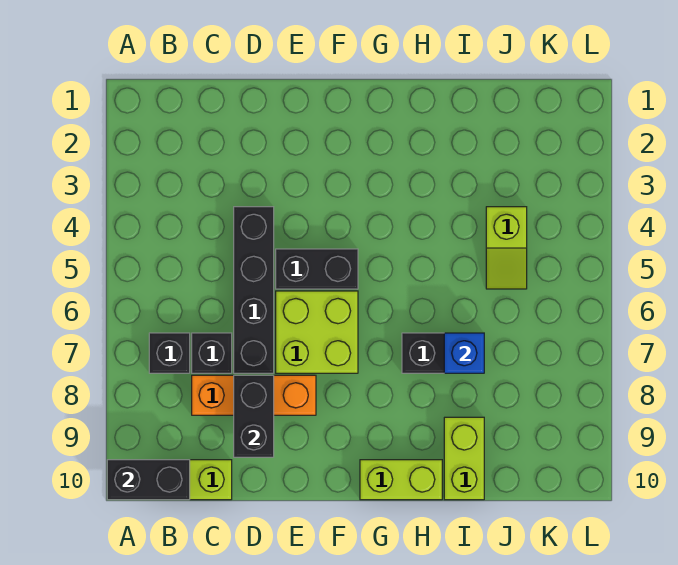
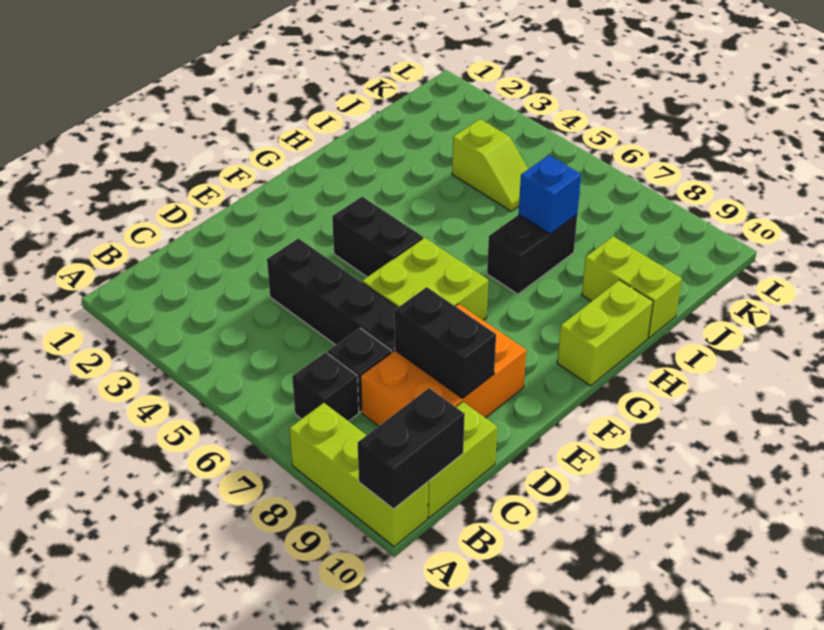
none -> lime 1x3 brick [289,403,428,547]
orange 1x3 brick [192,375,316,415] -> orange 2x3 brick [361,304,526,426]
black 1x2 brick [276,249,358,289] -> black 1x2 brick turned to [332,197,423,277]

